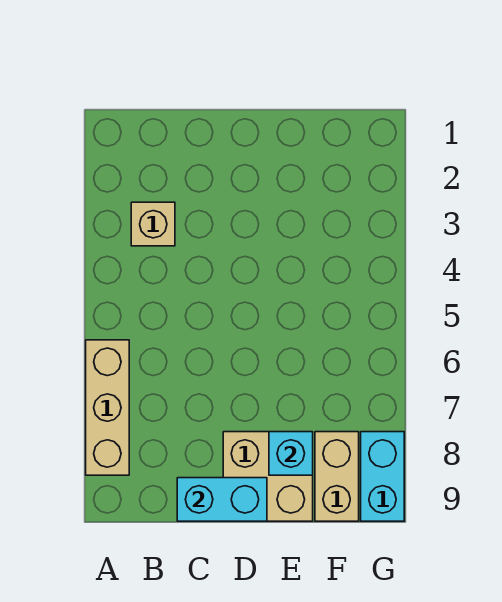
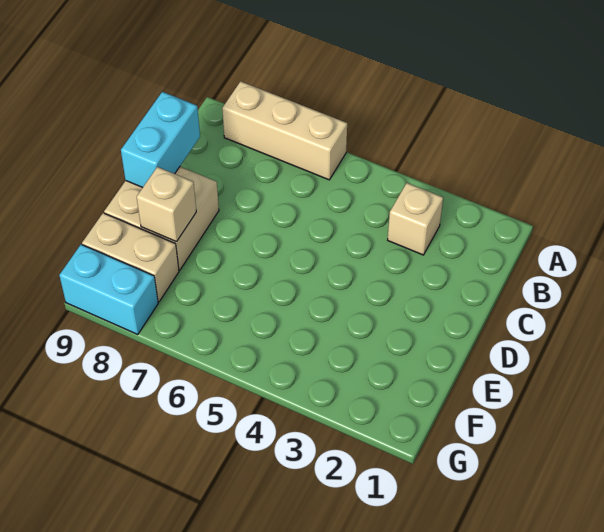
cyan 1x1 brick [269,432,313,475] -> tan 1x1 brick [137,167,196,242]

